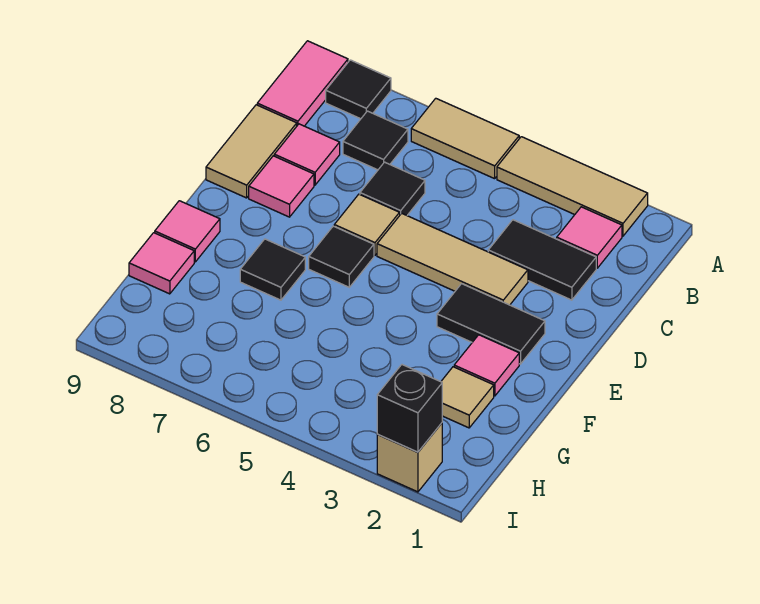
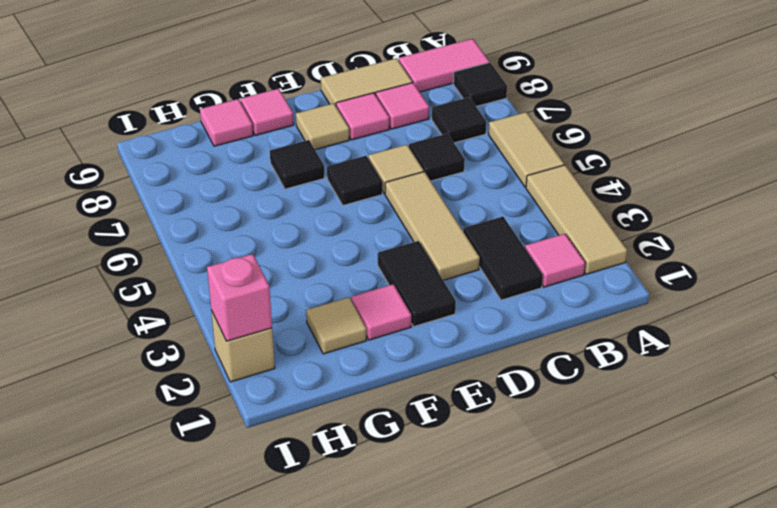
none -> tan 1x1 tile [296,103,349,150]
black 1x1 brick [377,365,442,452] -> pink 1x1 brick [207,254,272,341]

